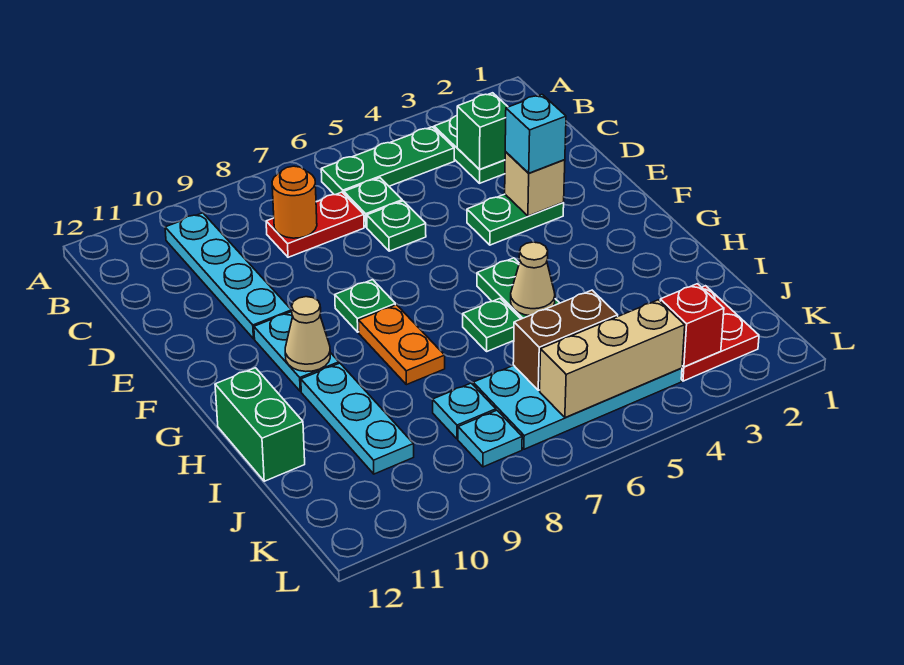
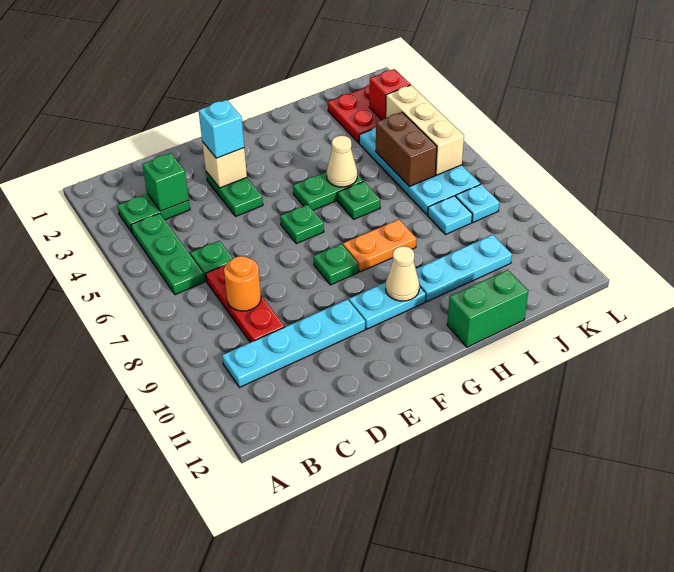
red 1x2 plate [266,192,364,257] -> red 1x3 plate [206,265,284,342]
green 1x1 plate [367,201,426,251] -> green 1x1 plate moved to [280,204,324,244]

